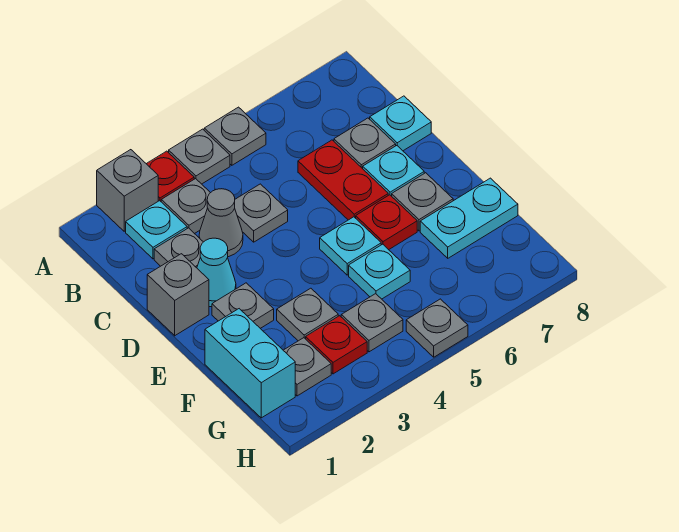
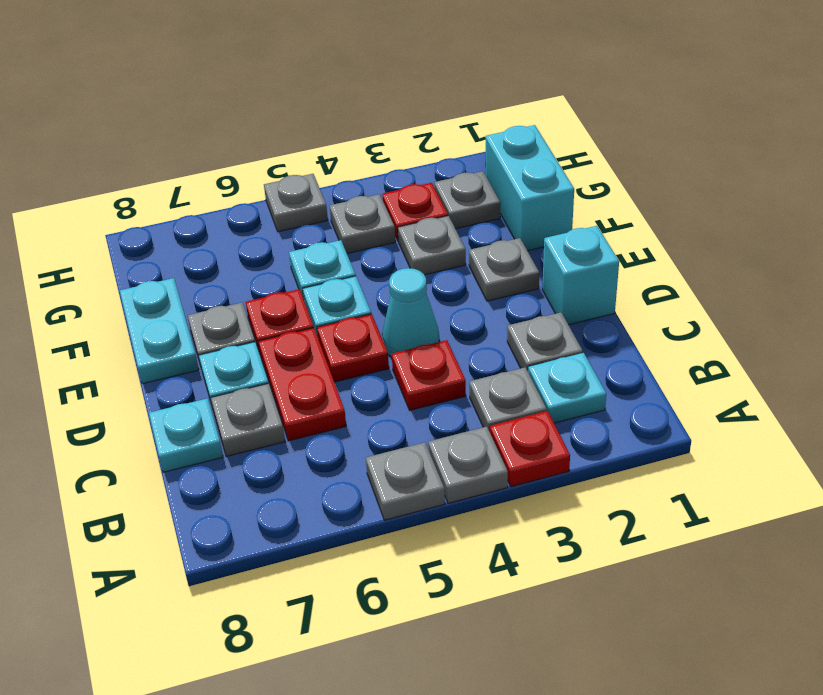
grey 1x1 brick [97,150,158,231] -> none
grey 1x1 cone [199,189,243,257] -> none
grey 1x1 plate [235,184,288,242] -> red 1x1 plate [392,340,466,410]
grey 1x1 brick [147,254,209,336] -> cyan 1x1 brick [542,226,619,325]
cyan 1x1 cone [197,238,236,307] -> cyan 1x1 cone moved to [382,268,439,357]
none -> red 1x1 plate [317,314,389,382]
cyan 1x2 plate [420,178,518,258] -> cyan 1x2 plate turned to [120,278,199,384]

